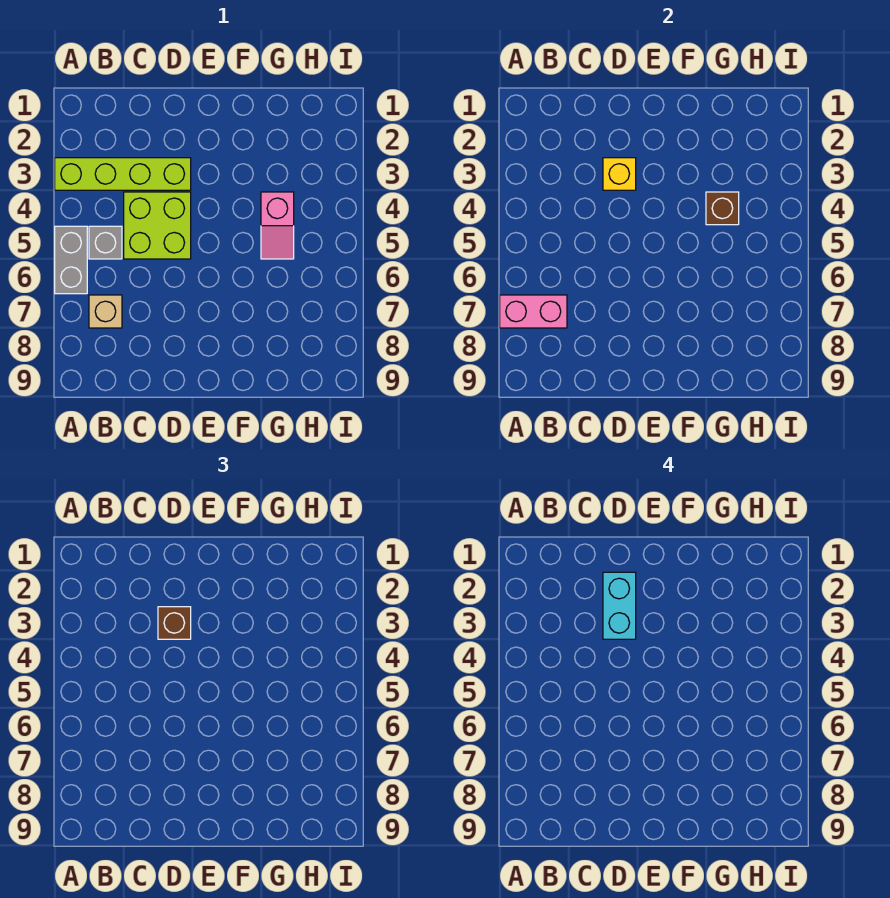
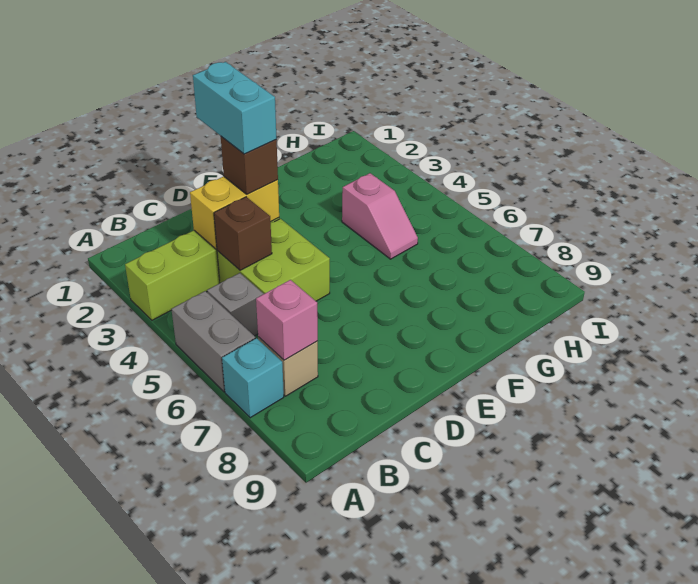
none -> cyan 1x1 brick [222,338,284,418]
pink 1x2 brick [500,295,567,328] -> pink 1x1 brick [256,280,318,360]
yellow 1x1 brick [603,158,636,190] -> yellow 1x2 brick [190,176,279,249]
brown 1x1 brick [706,192,739,225] -> brown 1x1 brick moved to [214,197,272,270]

